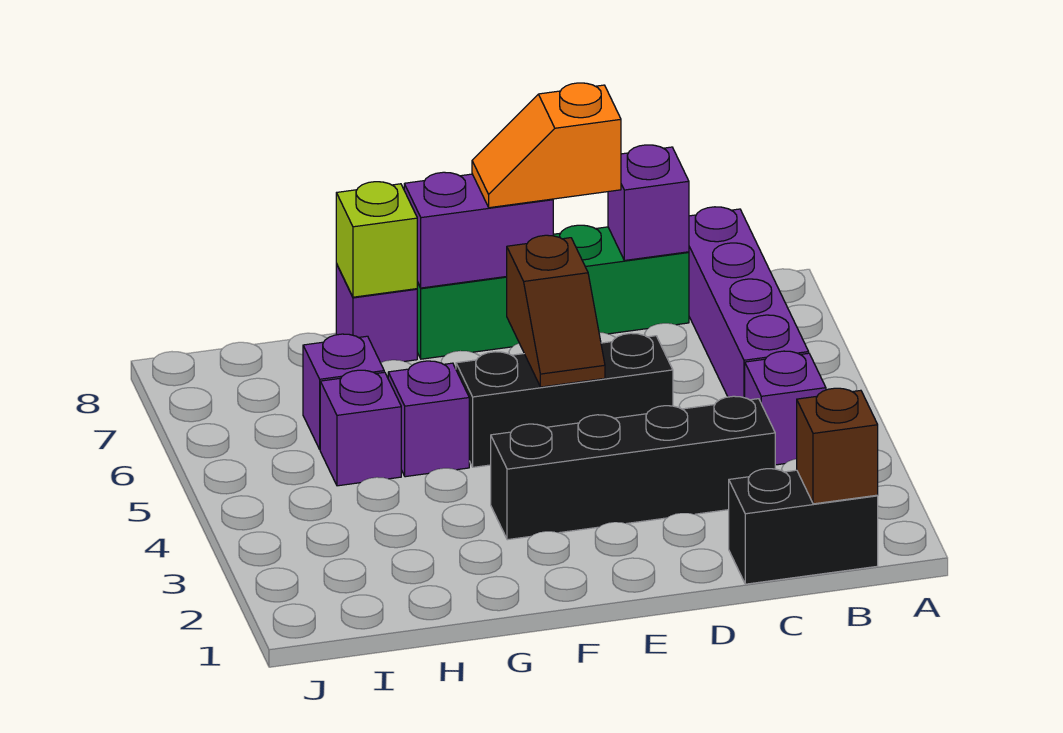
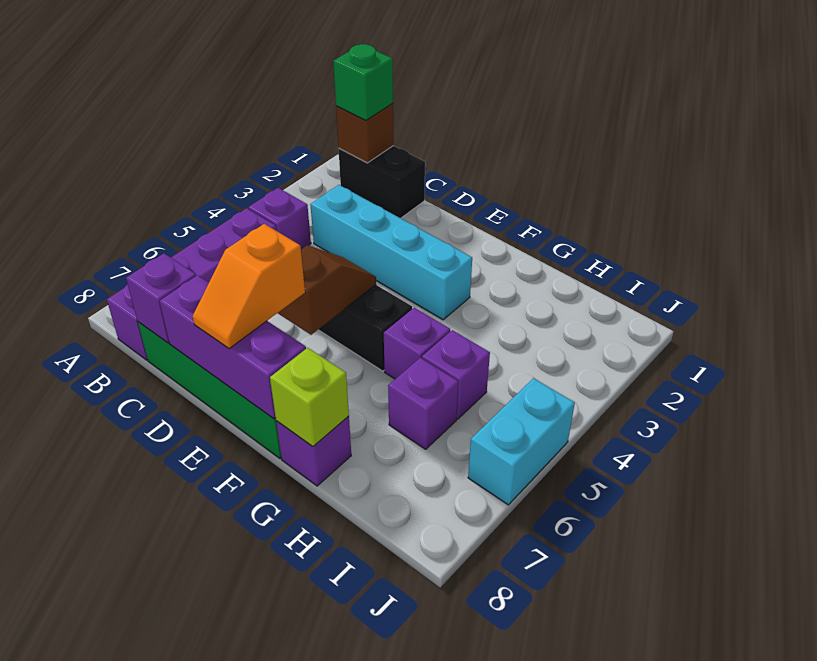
none -> green 1x1 brick [333,44,393,121]
black 1x4 brick [491,396,775,540] -> cyan 1x4 brick [310,185,472,320]
orange 1x2 slope [472,83,621,208] -> orange 1x2 slope turned to [193,224,305,349]
purple 1x2 brick [404,172,553,288] -> purple 1x3 brick [159,275,306,419]
none -> cyan 1x2 brick [468,378,575,505]

